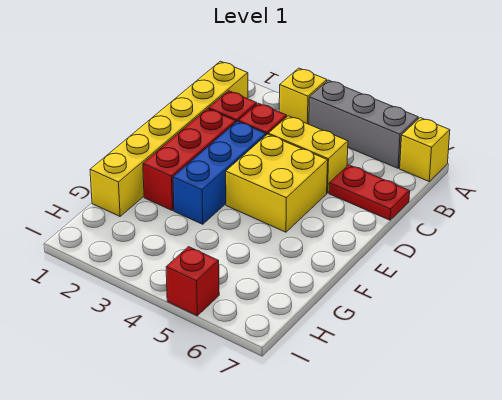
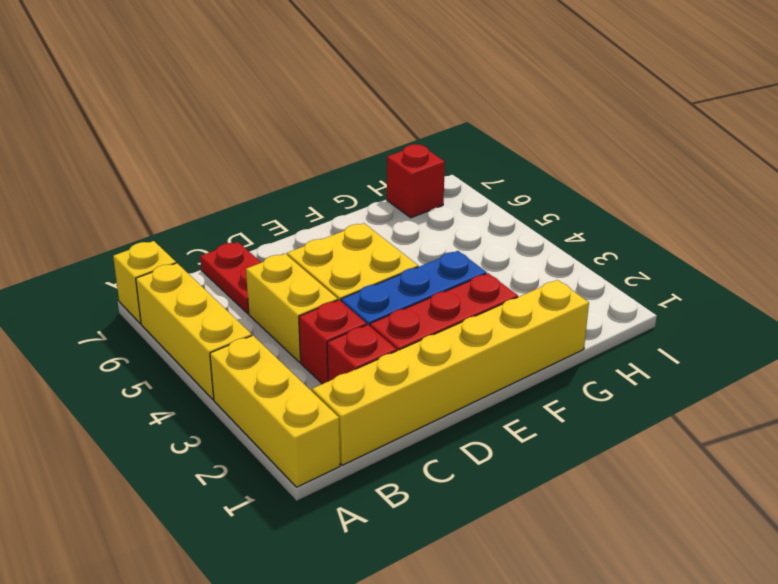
yellow 1x1 brick [279,68,327,124] -> yellow 1x3 brick [210,335,340,487]
grey 1x3 brick [309,80,418,168] -> yellow 1x3 brick [136,263,252,400]
red 1x1 brick [166,247,219,316] -> red 1x1 brick moved to [387,144,445,218]

